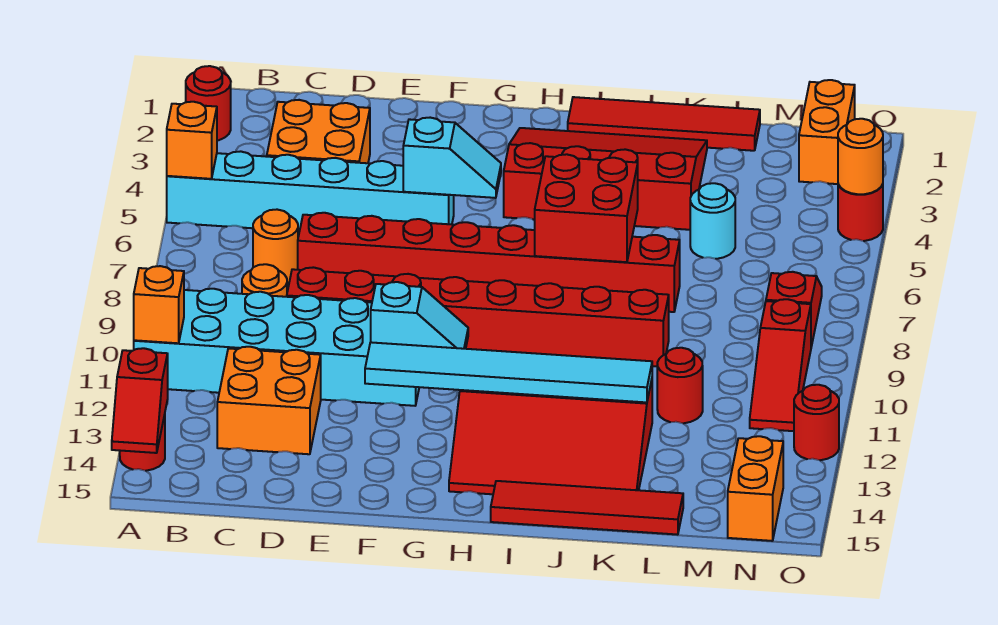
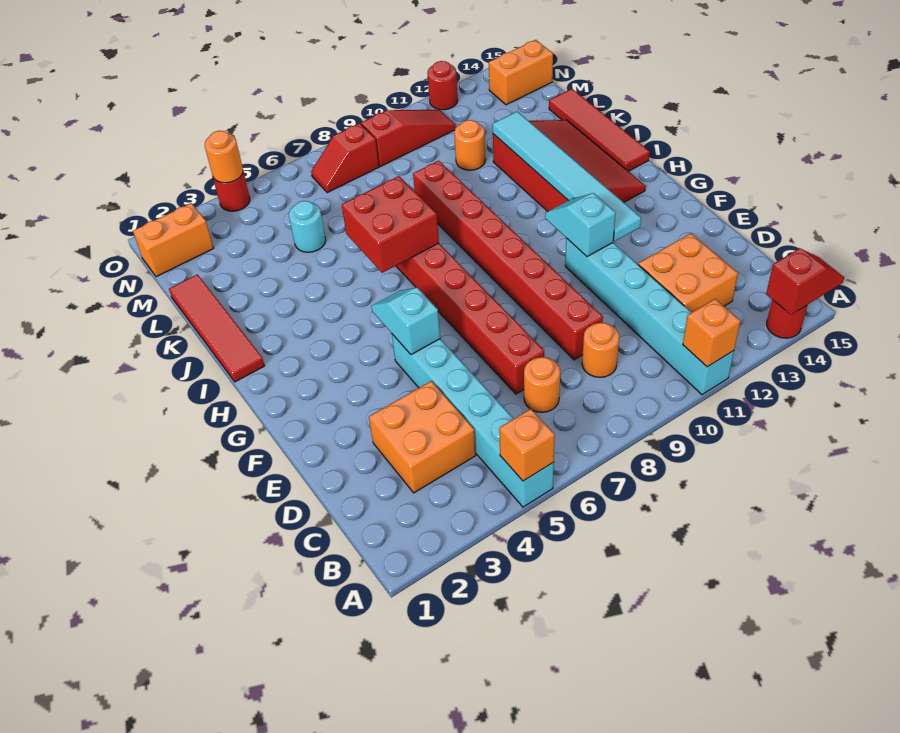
red 1x1 round brick [186,66,231,141] -> none
cyan 2x6 brick [134,289,419,406] -> cyan 1x6 brick [565,238,734,395]
red 3x4 slope [504,128,707,230] -> none
red 1x1 round brick [657,348,703,423] -> orange 1x1 round brick [454,120,486,170]

